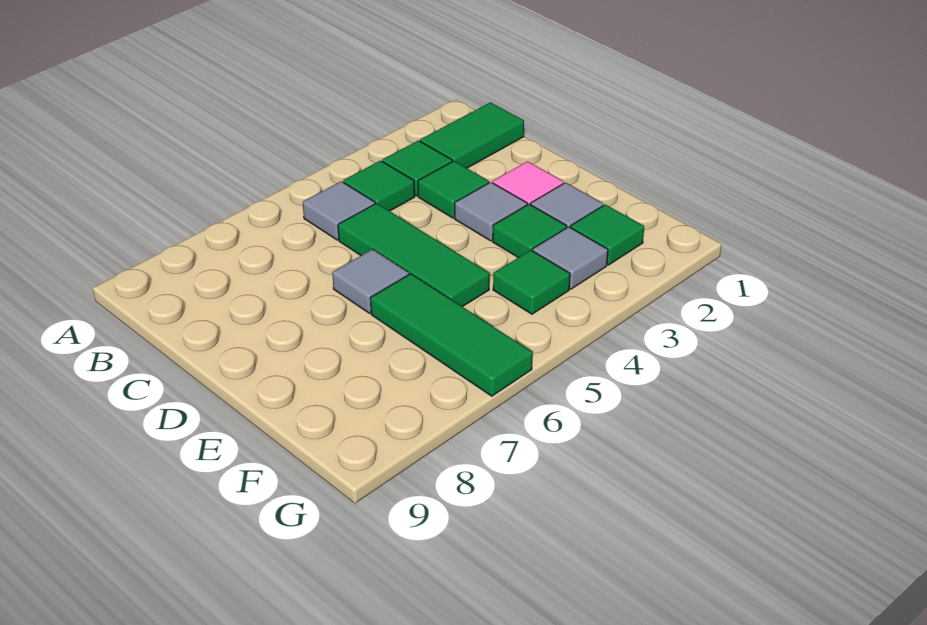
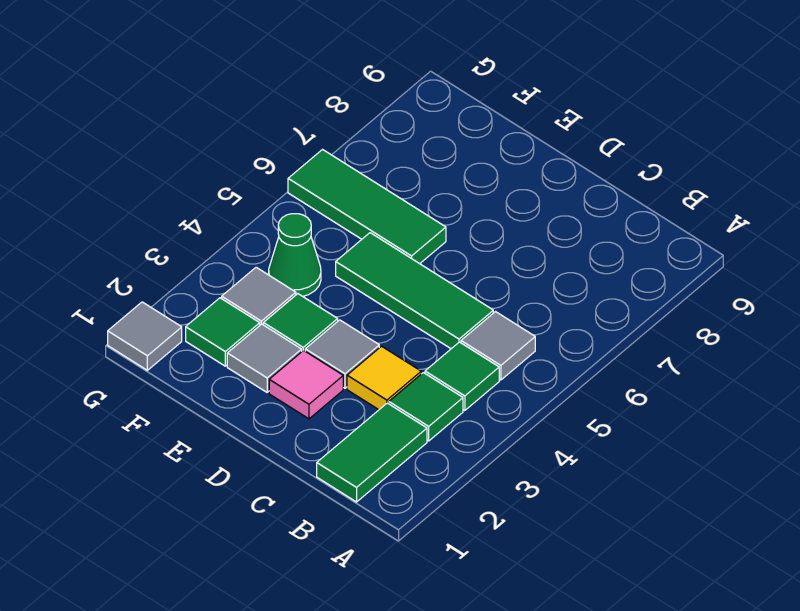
green 1x1 tile [418,161,489,218] -> yellow 1x1 tile [347,346,421,410]
grey 1x1 tile [332,249,409,313] -> grey 1x1 tile moved to [108,302,182,370]
green 1x1 tile [493,250,570,314] -> green 1x1 cone [269,214,321,296]

